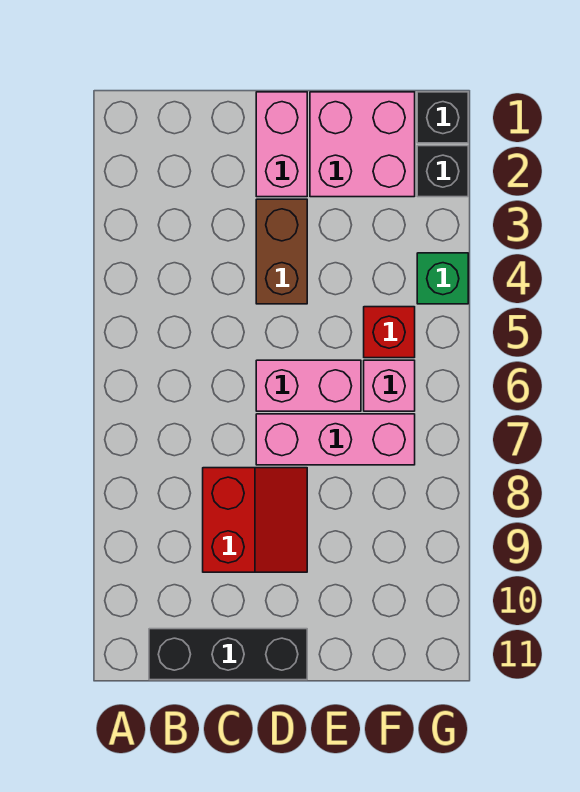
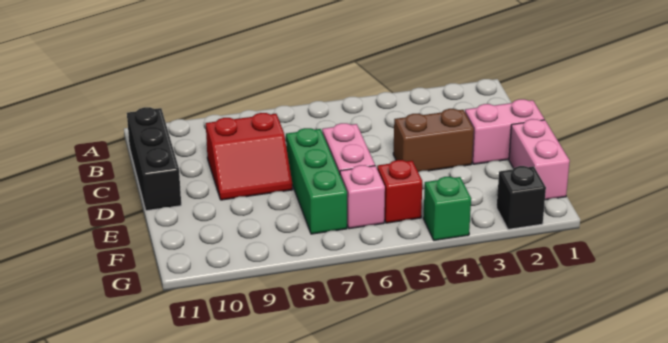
pink 1x3 brick [256,414,415,465] -> green 1x3 brick [286,128,347,234]
pink 2x2 brick [310,92,415,197] -> pink 1x2 brick [509,119,570,200]
black 1x1 brick [417,92,468,143] -> none

